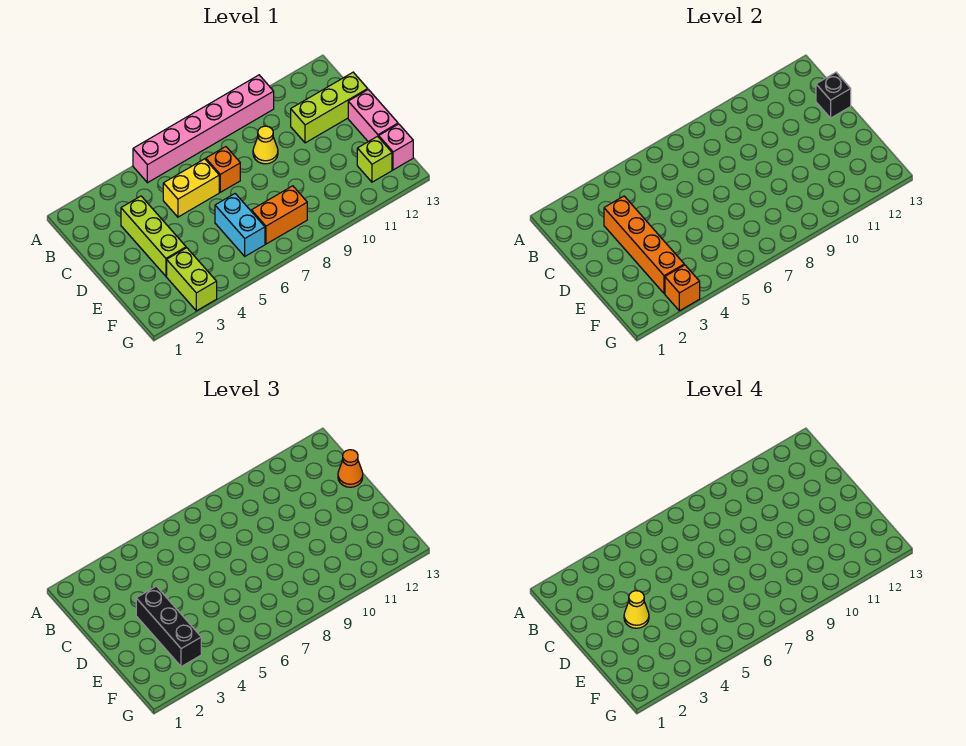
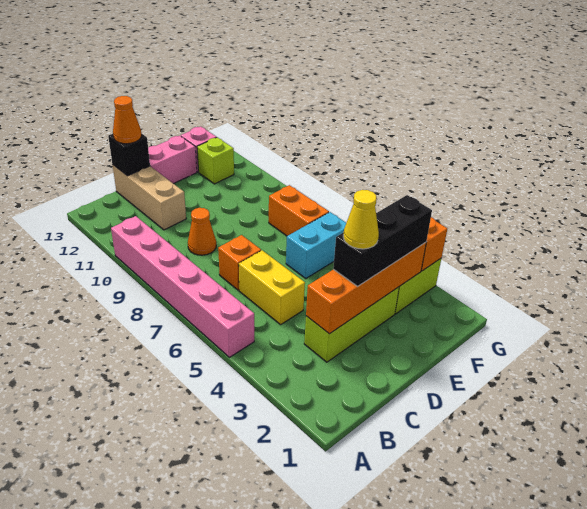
yellow 1x1 cone [253,126,278,164] -> orange 1x1 cone [188,208,216,255]
lime 1x3 brick [291,72,368,143] -> tan 1x3 brick [113,165,186,230]

